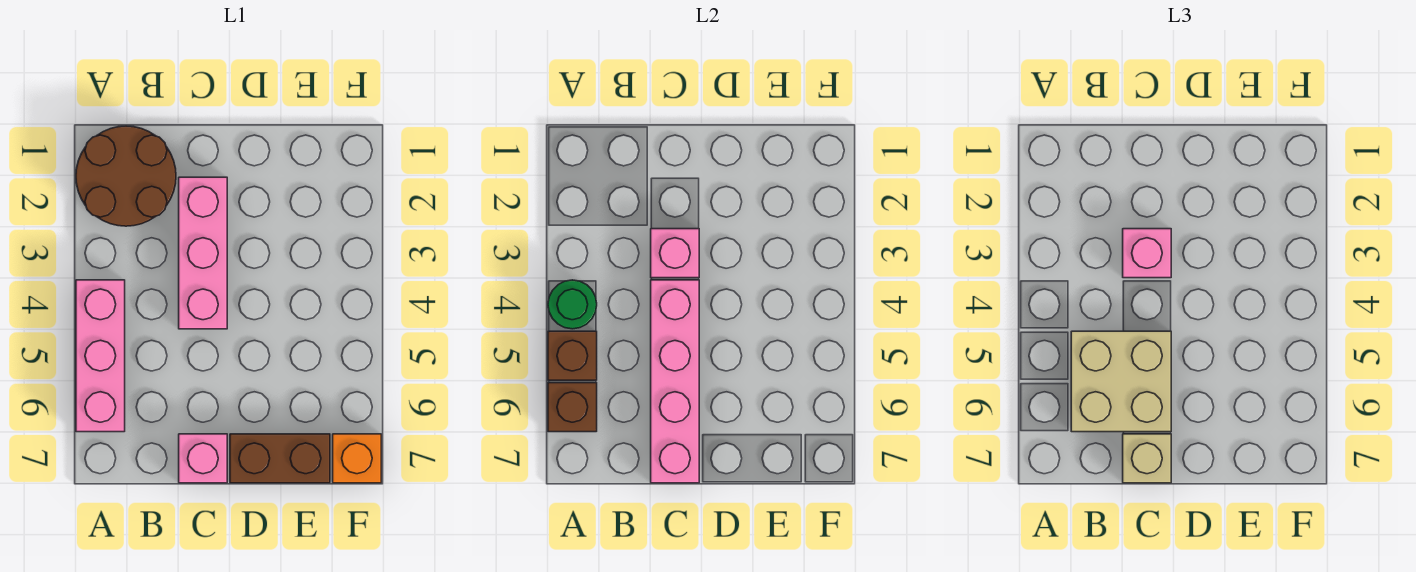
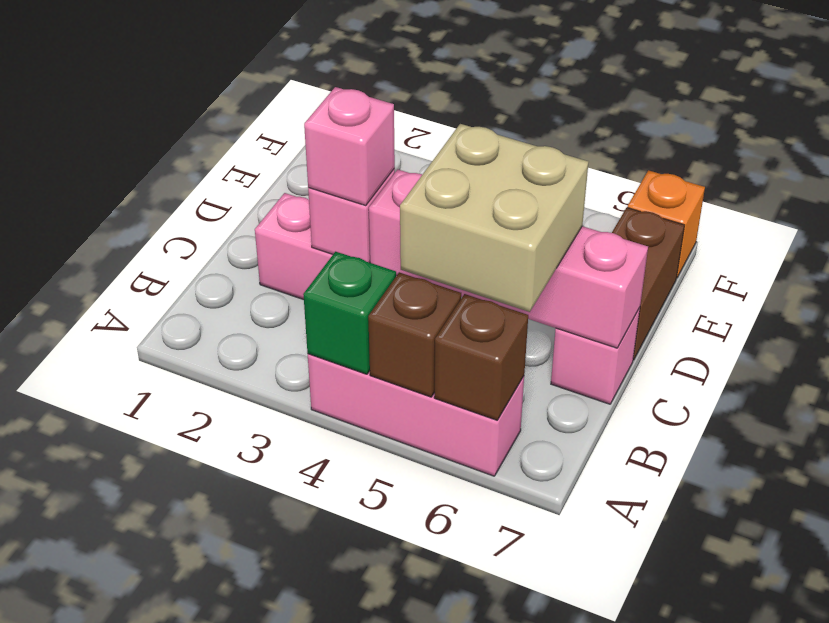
brown 2x2 round brick [76,126,176,226] -> none
green 1x1 round brick [548,280,597,329] -> green 1x1 brick [303,252,396,374]
tan 1x1 brick [1123,434,1171,483] -> none

